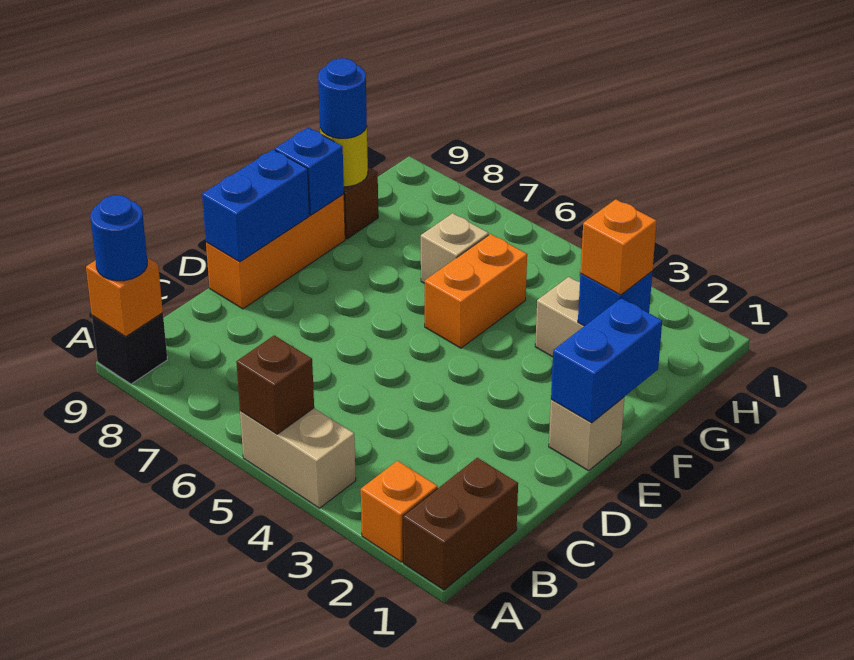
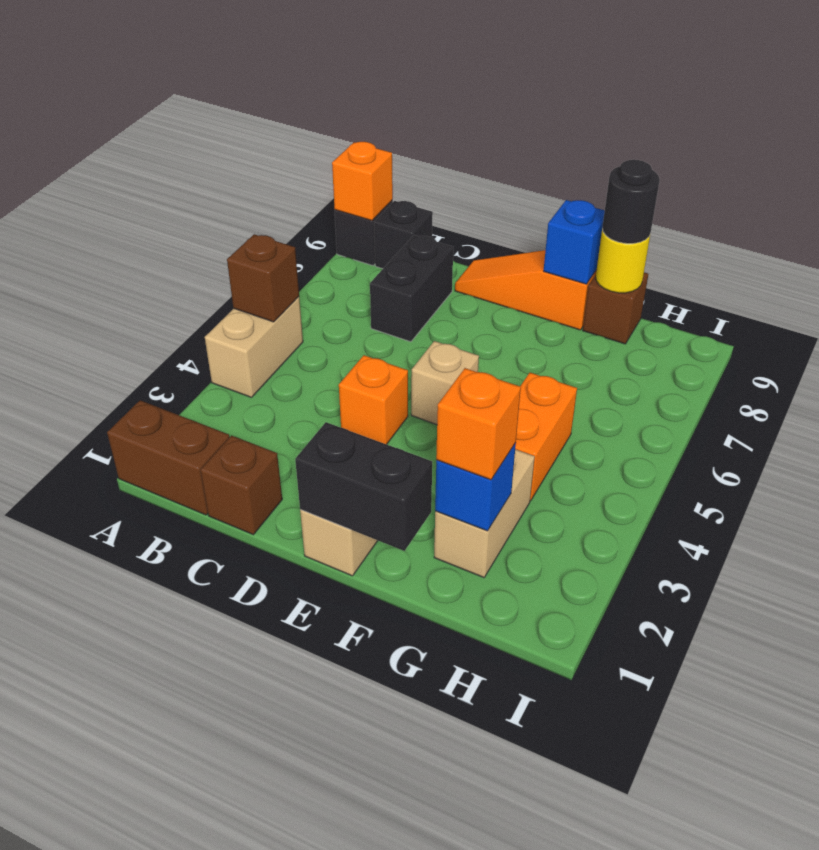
orange 1x1 brick [361,461,438,562] -> orange 1x1 brick moved to [339,355,408,444]
blue 1x1 round brick [91,195,147,281] -> none
none -> black 1x1 brick [374,201,433,269]
none -> brown 1x1 brick [200,436,282,535]
none -> black 1x2 brick [370,235,453,342]
orange 1x3 brick [206,194,345,309] -> orange 1x3 slope [455,250,596,330]
blue 1x2 brick [202,150,309,262] -> none
blue 1x2 brick [551,298,662,423] -> black 1x2 brick [295,422,432,551]
orange 1x2 brick [425,234,527,348] -> orange 1x2 brick turned to [515,373,577,501]
tan 1x1 brick [421,213,489,284] -> tan 1x1 brick moved to [411,341,479,425]
blue 1x1 round brick [318,58,367,139] -> black 1x1 round brick [602,160,660,244]

